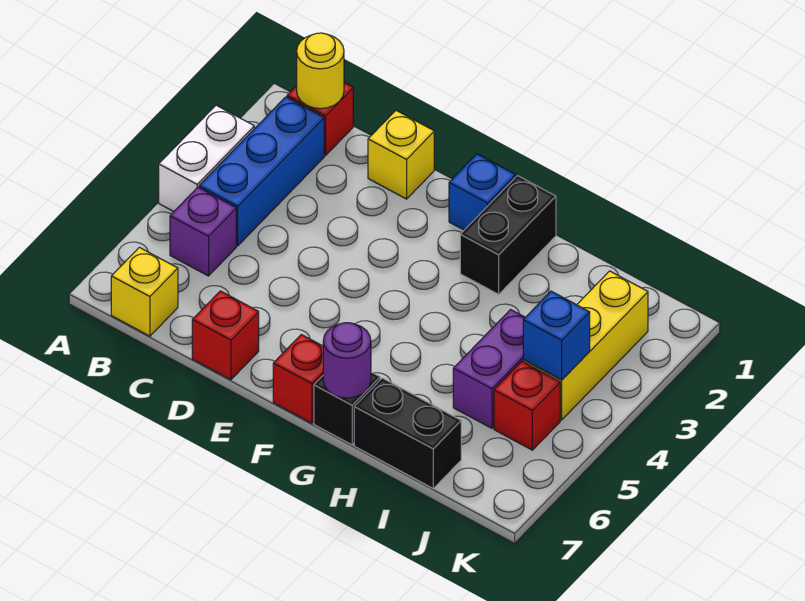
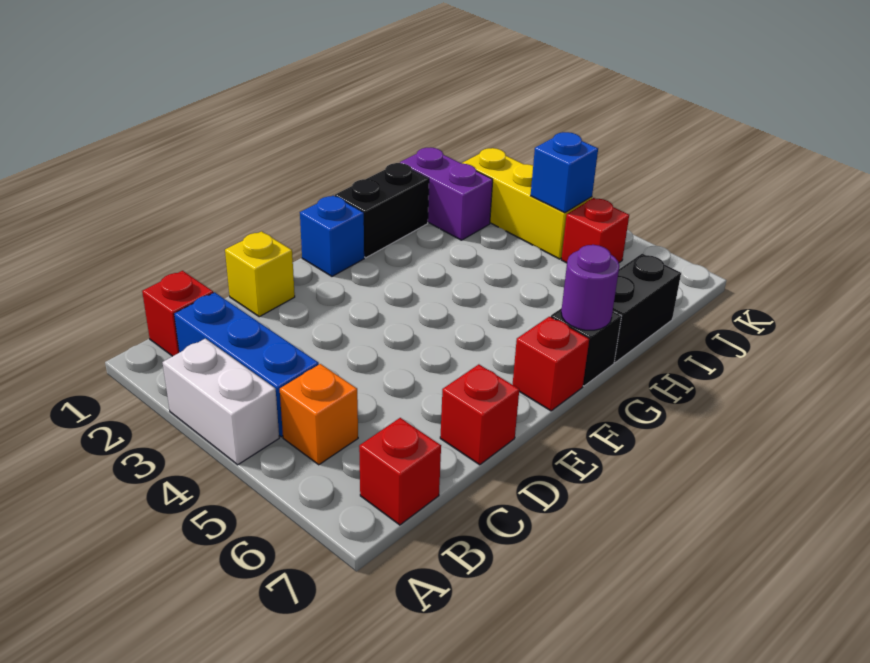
yellow 1x1 round brick [297,33,344,109] -> none
purple 1x1 brick [170,187,236,276] -> orange 1x1 brick [280,364,358,465]
yellow 1x1 brick [111,247,178,336] -> red 1x1 brick [359,418,441,525]
black 1x2 brick [460,176,556,294] -> black 1x2 brick turned to [335,163,429,258]
purple 1x2 brick [453,310,525,428] -> purple 1x2 brick moved to [400,147,493,240]

